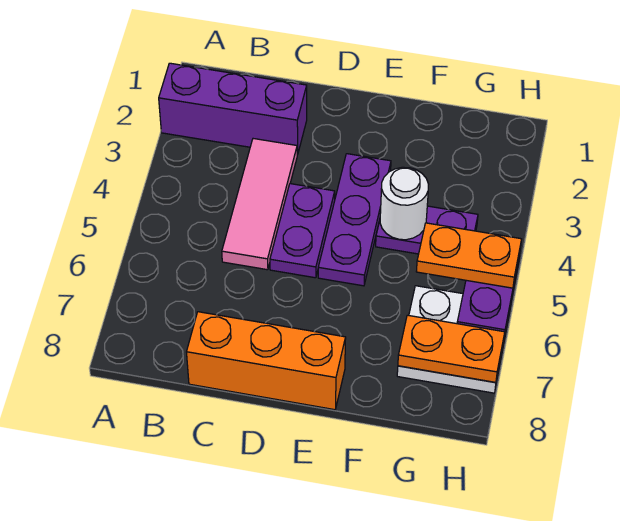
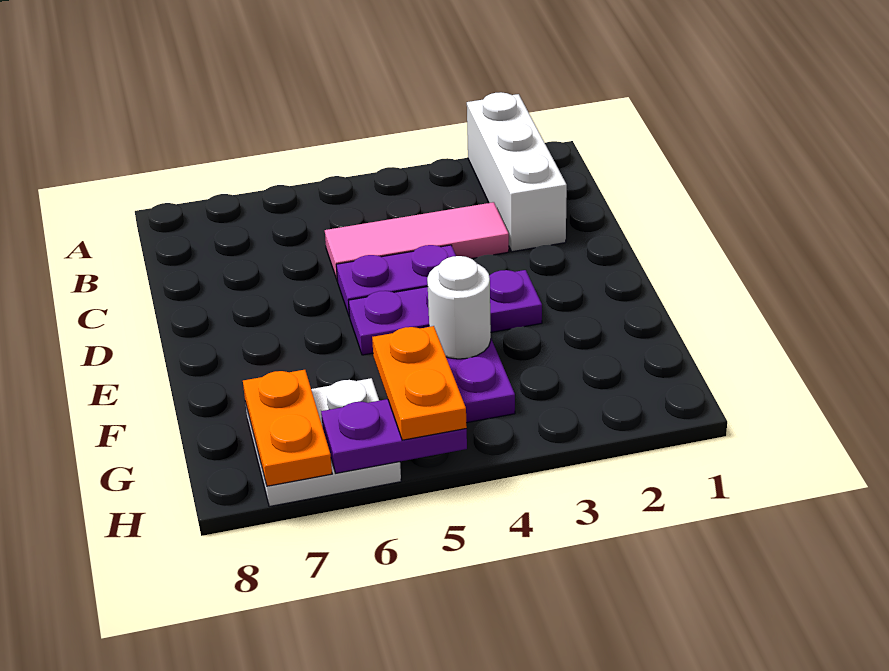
purple 1x3 brick [159,63,307,155] -> white 1x3 brick [467,92,567,252]
orange 1x3 brick [187,312,346,410] -> none

